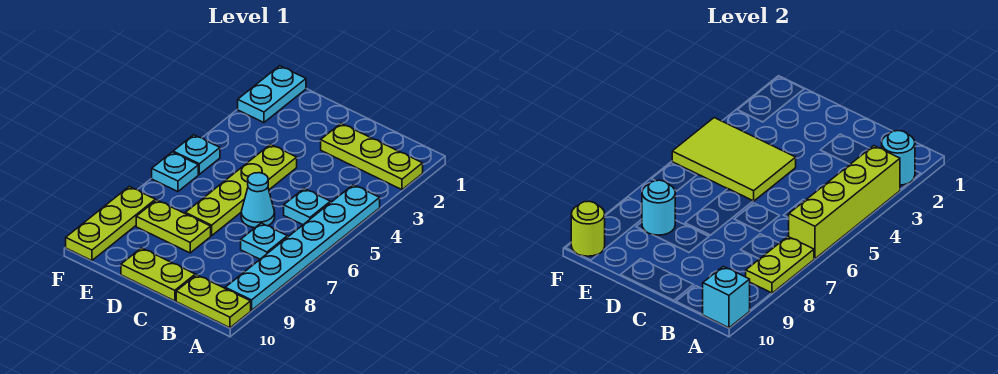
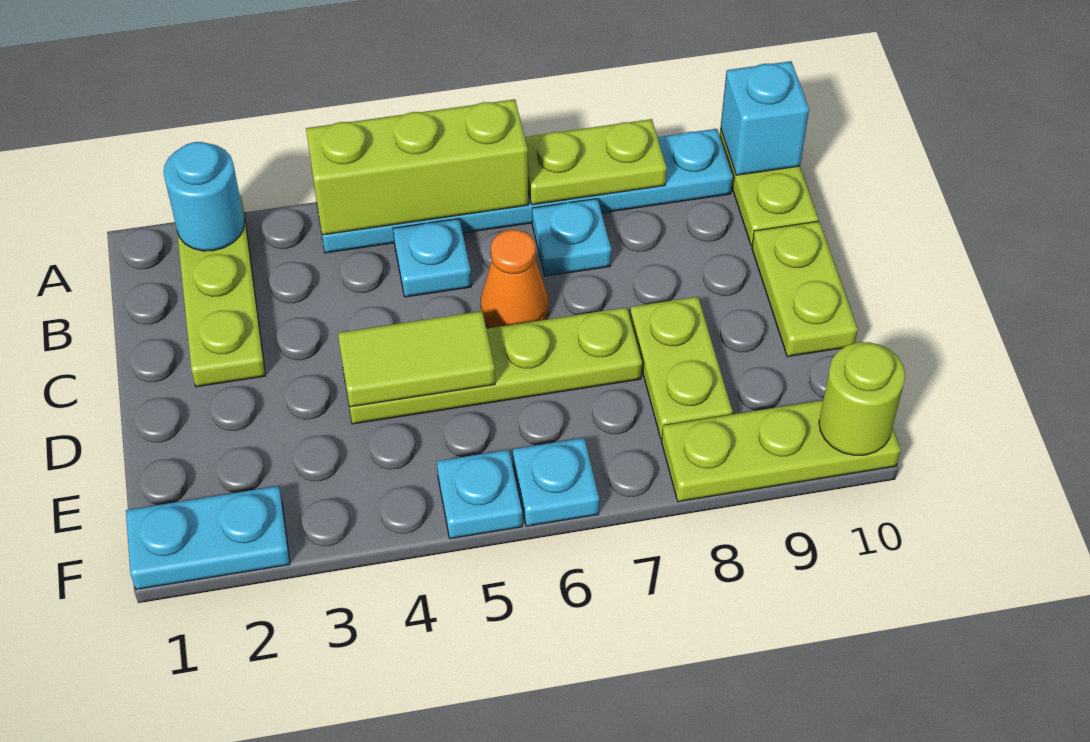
lime 1x4 brick [789,146,900,259] -> lime 1x3 brick [306,99,528,235]
cyan 1x1 cone [241,173,275,228] -> orange 1x1 cone [480,230,549,328]
lime 2x3 tile [672,118,796,201] -> lime 1x2 tile [338,311,495,407]
cyan 1x1 round brick [642,180,675,235] -> none

